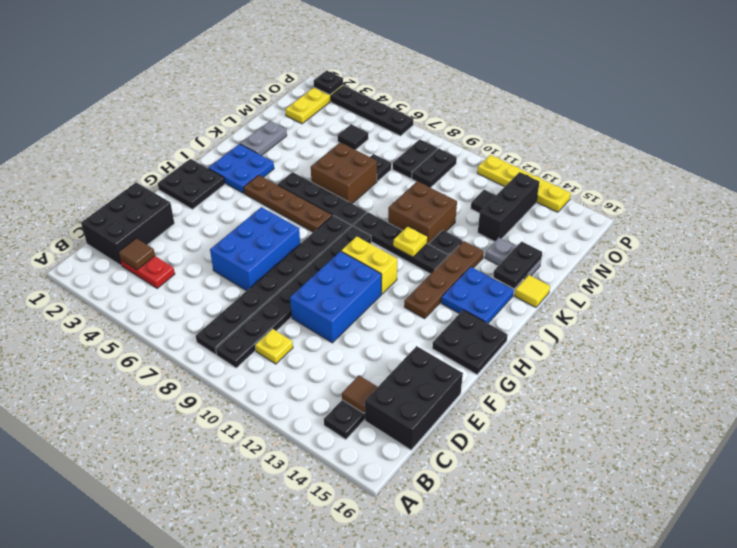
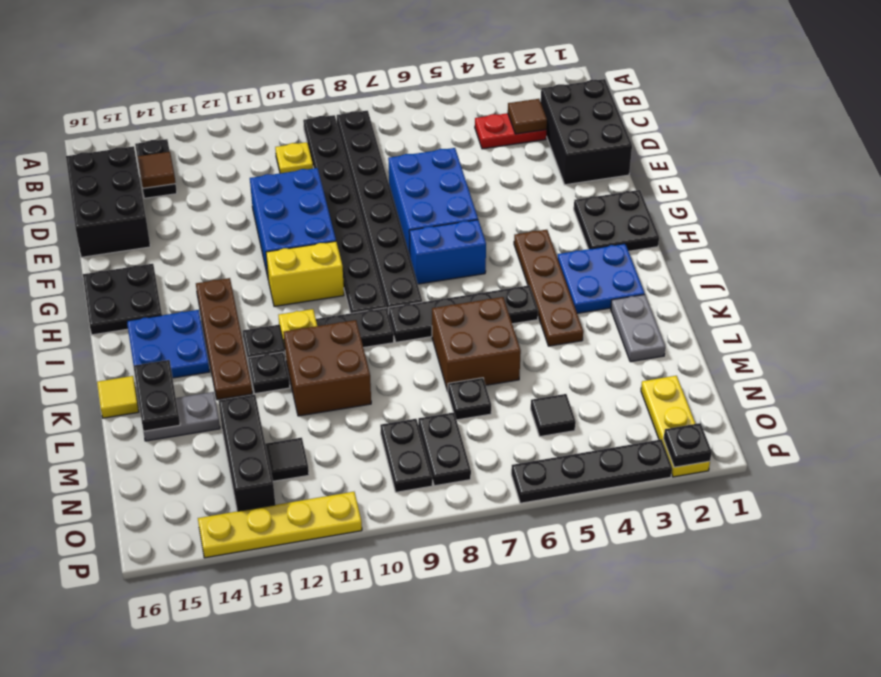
none -> blue 1x2 brick [409,220,486,284]
brown 1x4 plate [244,175,332,232] -> brown 1x4 plate turned to [514,230,583,346]

